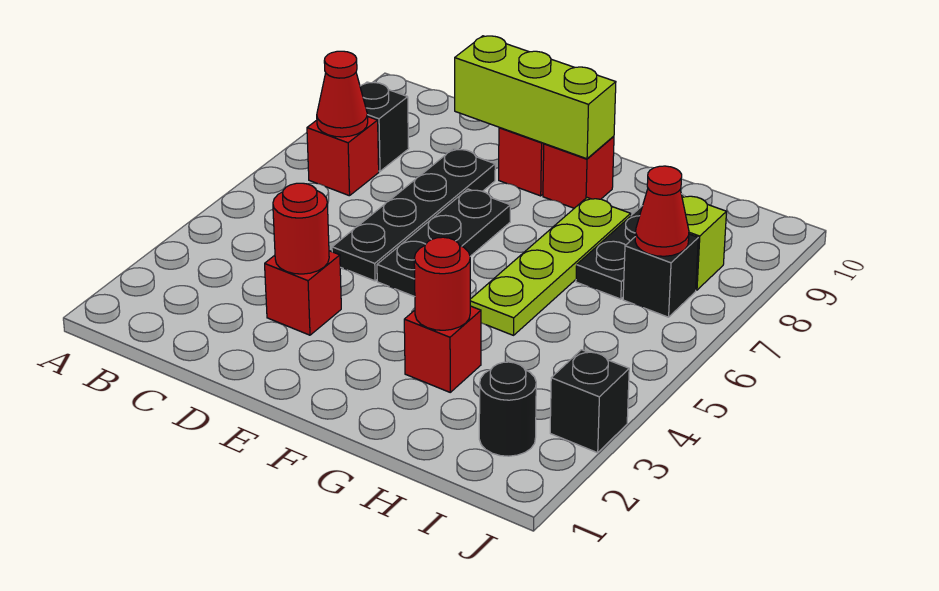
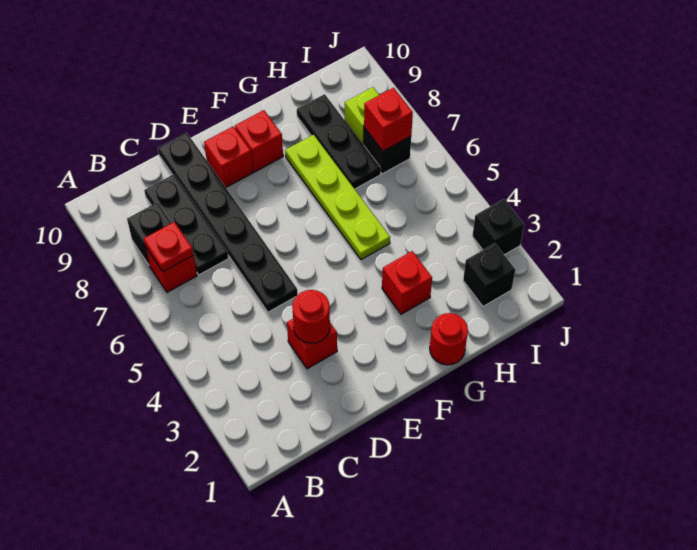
red 1x1 cone [317,51,368,137] -> red 1x1 plate [144,222,194,272]
black 1x4 plate [332,149,495,281] -> black 1x6 plate [158,133,298,312]
lime 1x3 brick [455,36,616,159] -> none
black 1x3 plate [377,189,510,297] -> black 1x3 plate moved to [144,174,229,275]
red 1x1 round brick [414,237,470,330] -> red 1x1 round brick moved to [430,313,468,365]
black 1x1 round brick [479,362,536,456] -> black 1x1 brick [463,243,515,306]
red 1x1 cone [635,166,689,256] -> red 1x1 brick [364,88,413,151]

